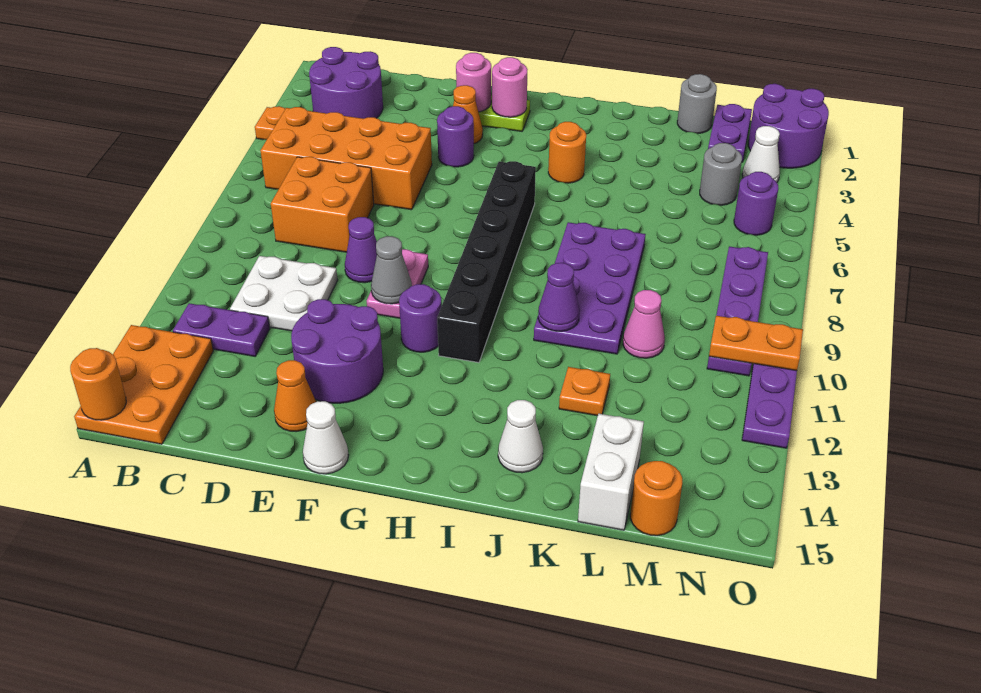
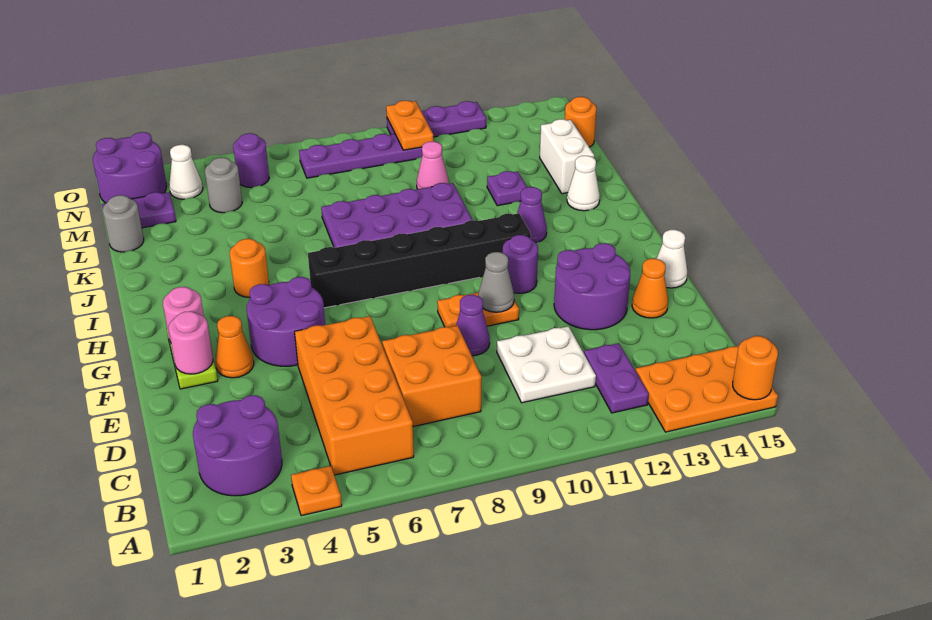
purple 1x1 round brick [437,106,474,167] -> purple 2x2 round brick [247,277,325,366]
pink 1x2 plate [367,249,428,318] -> orange 1x2 plate [437,292,519,327]
purple 1x1 cone [538,263,580,331] -> purple 1x1 cone moved to [517,187,547,243]
orange 1x1 plate [559,367,610,416] -> purple 1x1 plate [487,171,527,206]
white 1x2 brick [578,414,644,530] -> white 1x2 brick turned to [540,119,594,194]

